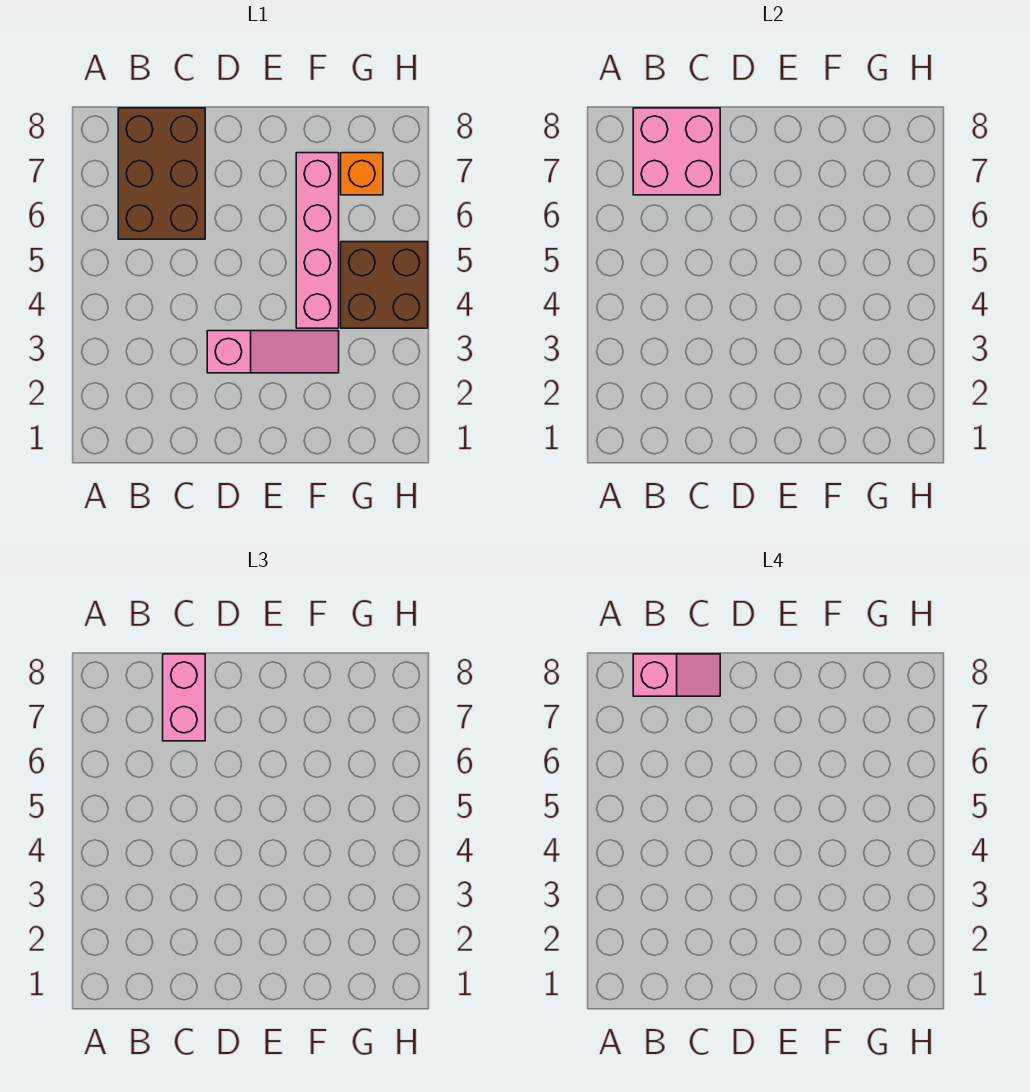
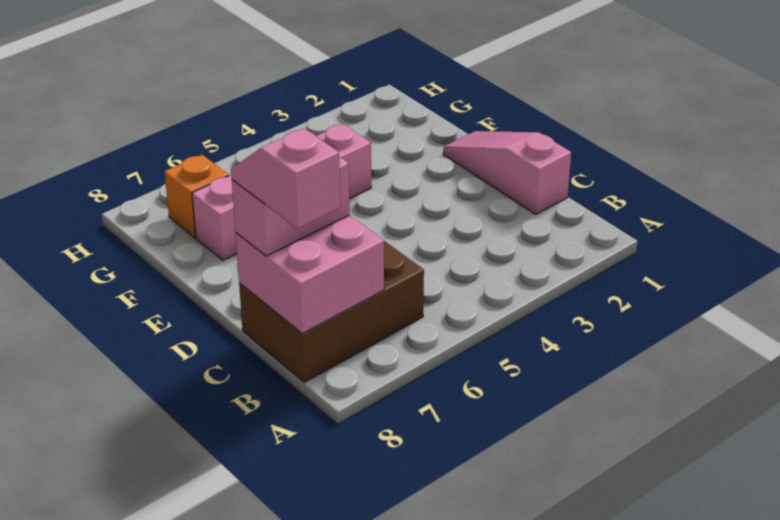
pink 1x3 slope [207,331,339,373] -> pink 1x3 slope moved to [443,131,571,214]
brown 2x2 brick [341,242,428,328] -> none

